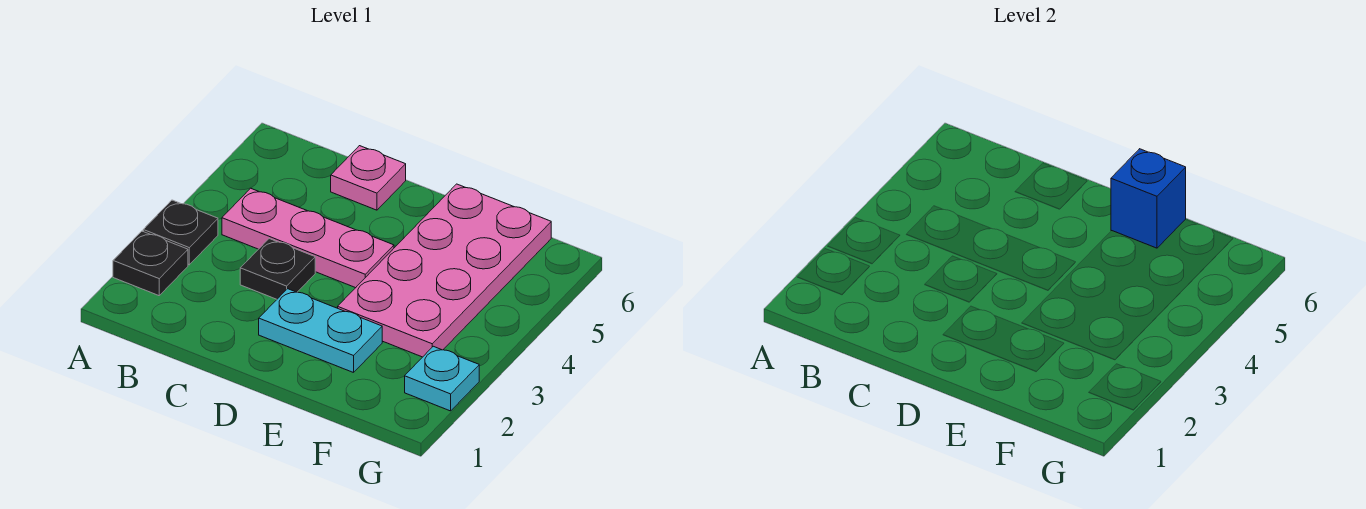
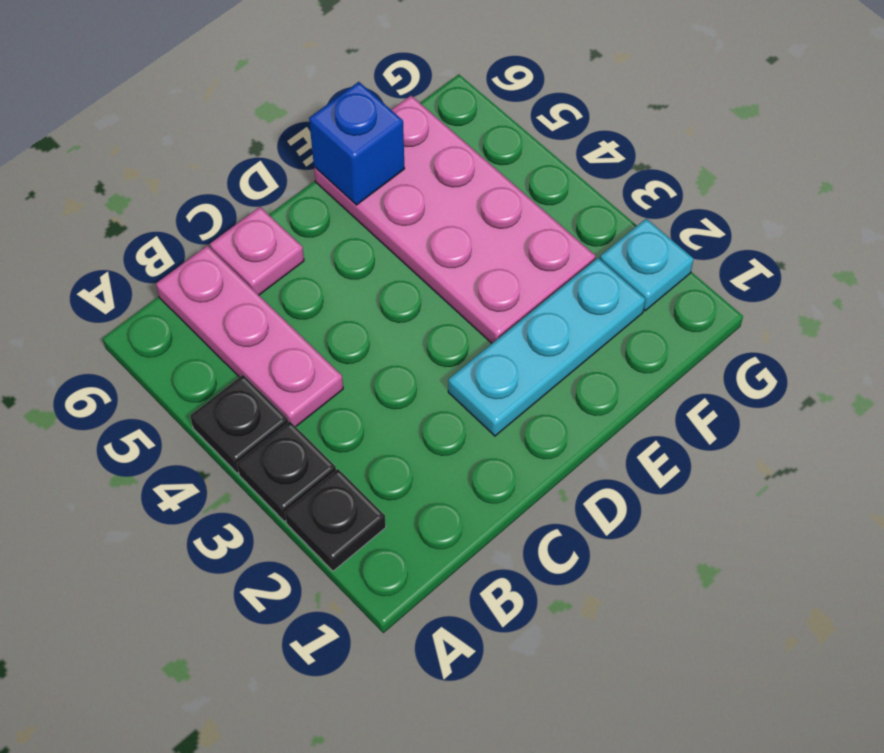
pink 1x3 plate [222,188,394,288] -> pink 1x3 plate turned to [156,246,343,427]
black 1x1 plate [240,239,315,299] -> black 1x1 plate moved to [190,375,288,473]
cyan 1x2 plate [259,289,382,373] -> cyan 1x3 plate [448,258,645,436]

